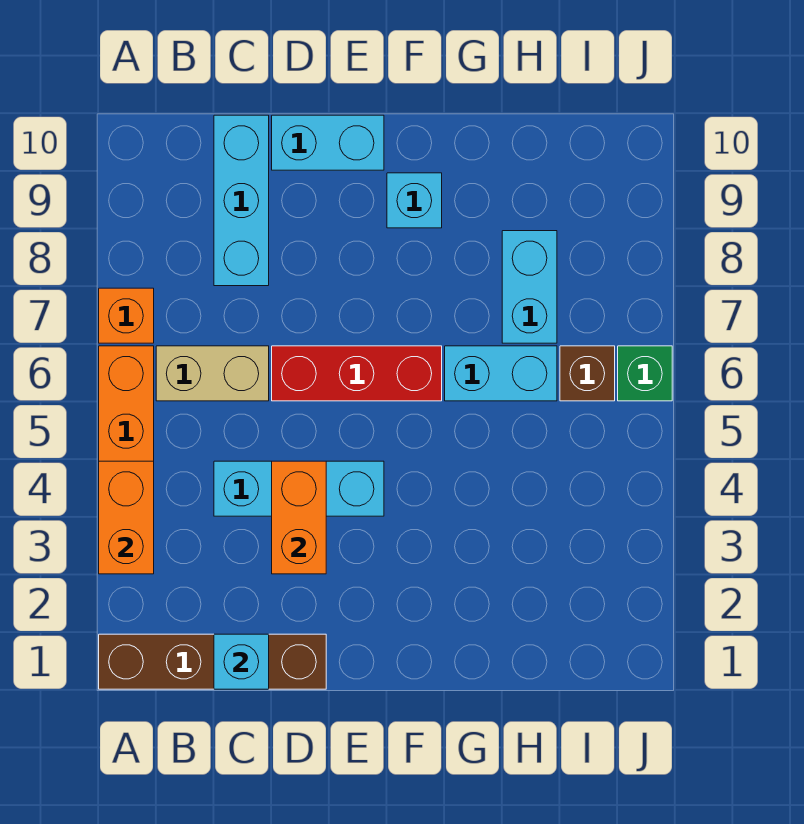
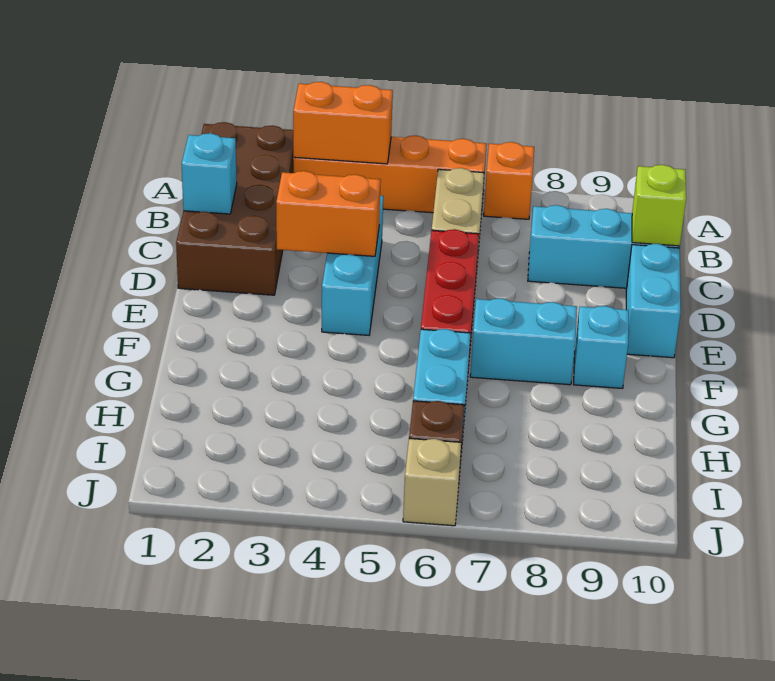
brown 1x4 brick [99,634,326,689] -> brown 2x4 brick [176,122,294,295]
none -> lime 1x1 brick [632,165,686,246]
cyan 1x2 brick [502,231,557,343] -> cyan 1x2 brick moved to [470,298,577,385]
green 1x1 brick [618,346,672,401] -> tan 1x1 brick [403,439,461,526]

